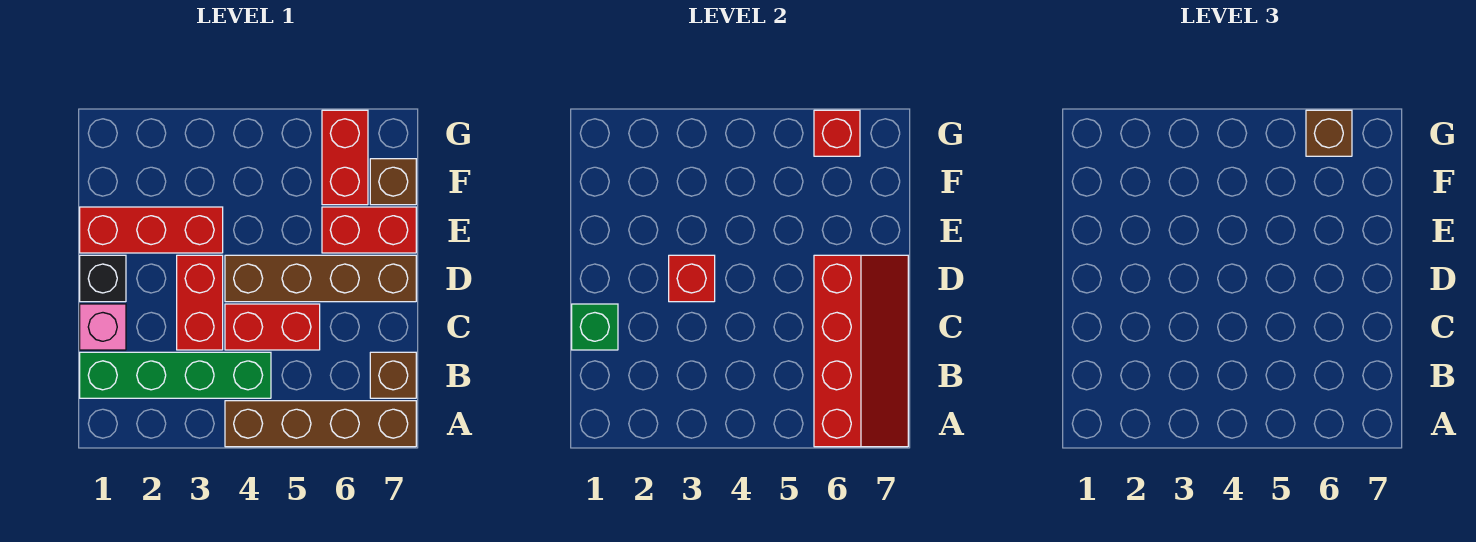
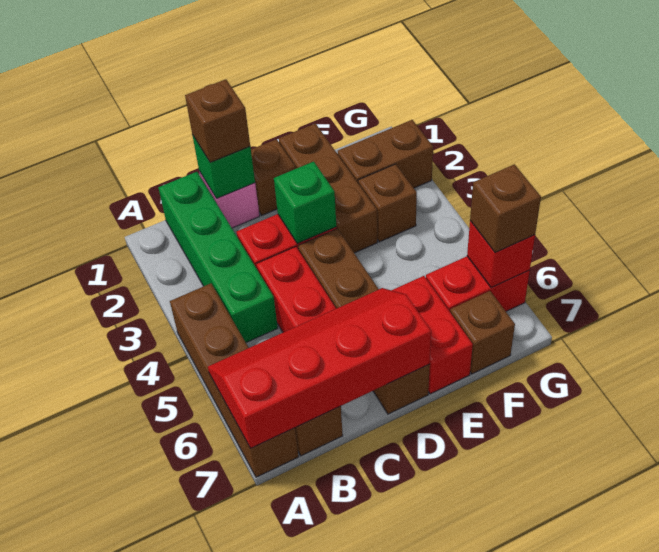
red 2x4 slope [814,255,908,447] -> red 2x4 slope turned to [208,288,431,448]
none -> brown 1x1 brick [185,79,250,163]
black 1x1 brick [80,255,126,302] -> brown 1x1 brick [251,139,295,215]
red 1x1 brick [669,255,715,302] -> green 1x1 brick [274,161,336,244]
red 1x3 brick [80,207,223,253] -> brown 1x3 brick [279,123,377,253]
none -> brown 1x2 brick [338,120,433,188]
none -> brown 1x1 brick [358,164,417,242]

